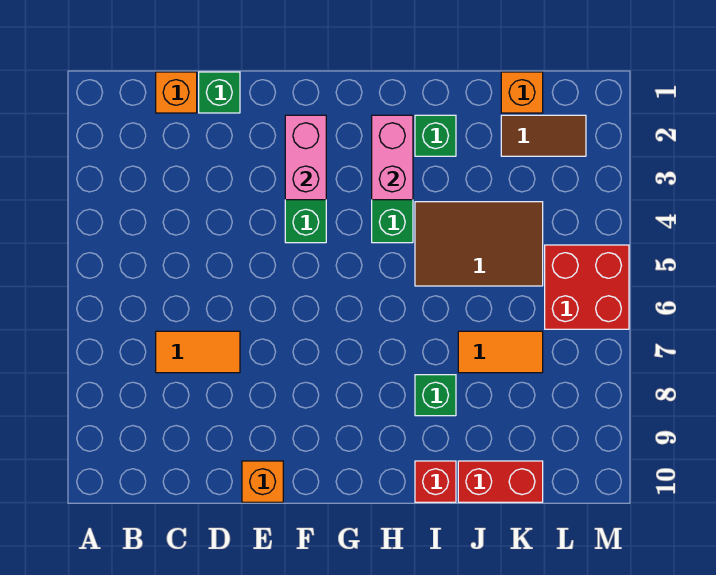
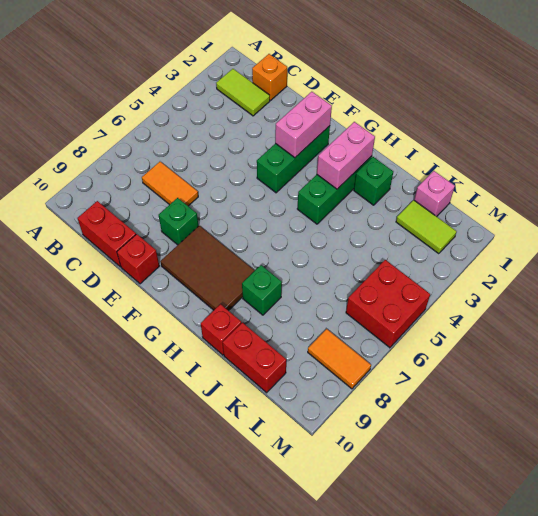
none -> lime 1x2 tile [216,69,270,116]
none -> red 1x2 brick [78,201,136,267]
green 1x1 brick [199,72,240,113] -> green 1x1 brick moved to [159,198,198,245]
orange 1x1 brick [242,461,283,502] -> red 1x1 brick [117,234,159,284]
brown 2x3 tile [415,202,543,286] -> brown 2x3 tile moved to [161,226,255,311]
orange 1x2 tile [458,331,543,373] -> orange 1x2 tile moved to [308,329,371,389]
orange 1x1 brick [501,72,543,113] -> pink 1x1 brick [414,171,455,217]
brown 1x2 tile [501,115,586,156] -> lime 1x2 tile [396,200,457,254]

